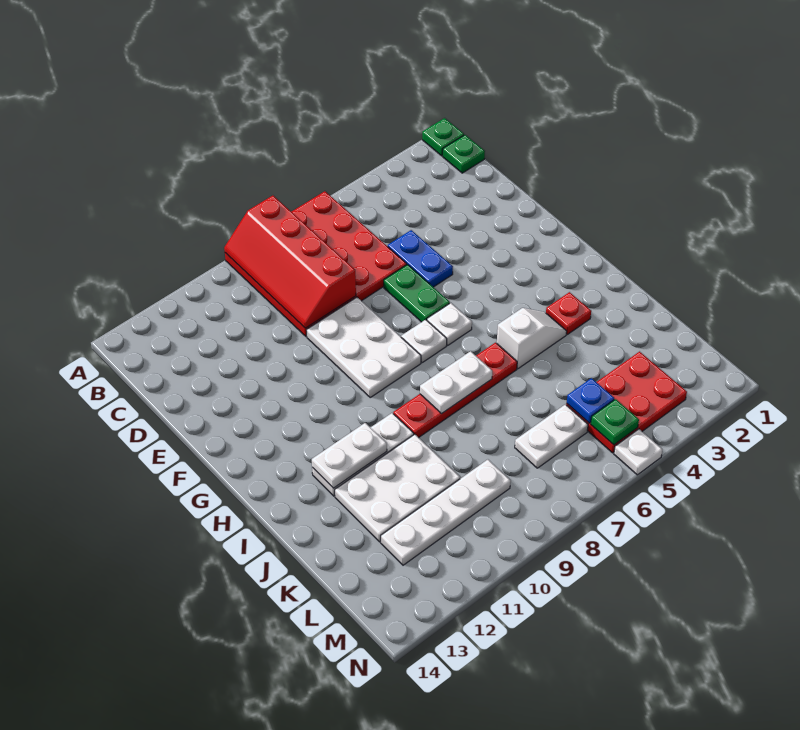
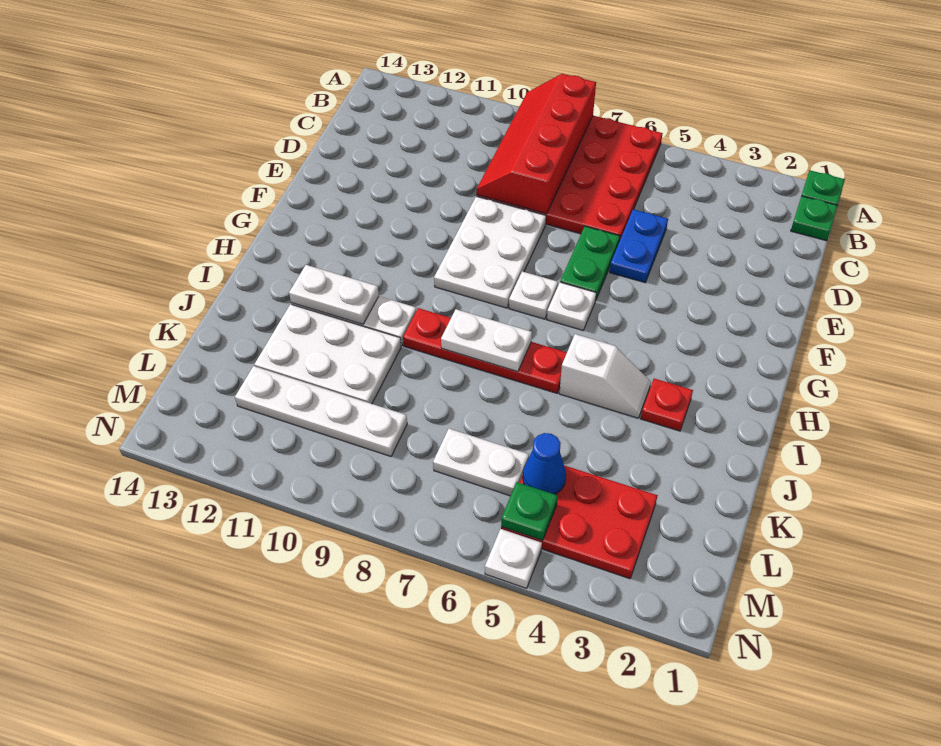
blue 1x1 plate [567,378,614,423] -> blue 1x1 cone [523,433,566,494]

